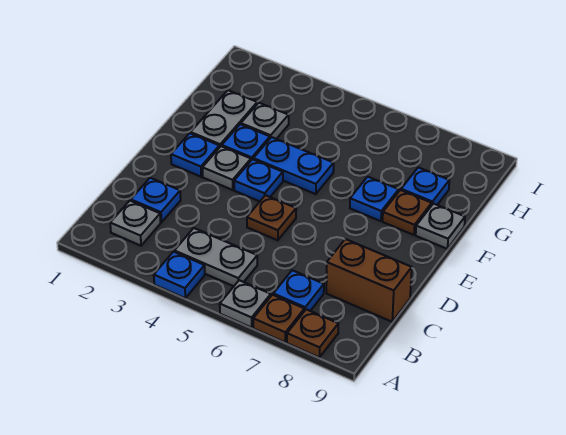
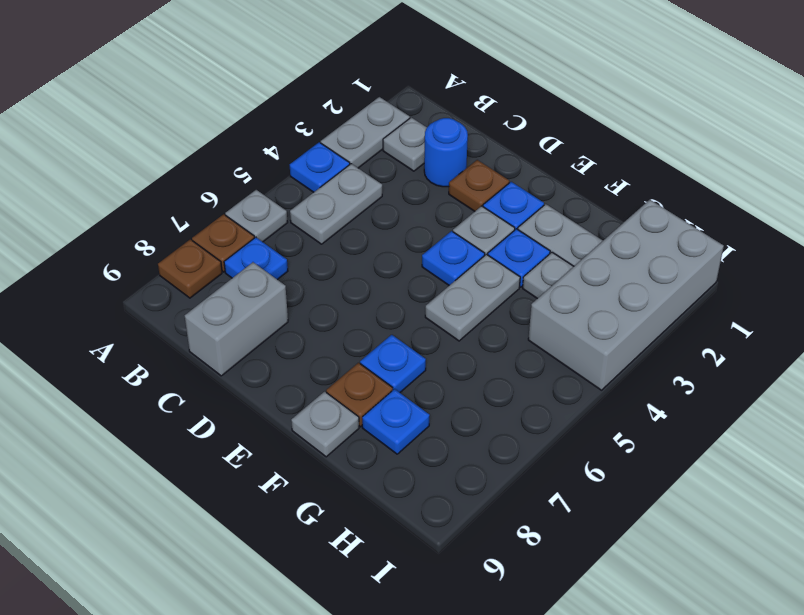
none -> grey 1x2 plate [321,97,410,168]
blue 1x1 plate [131,178,181,222] -> blue 1x1 round brick [424,118,468,187]
brown 1x2 brick [326,239,412,322] -> grey 1x2 brick [185,262,288,376]
brown 1x1 plate [247,195,296,240] -> brown 1x1 plate moved to [449,160,509,212]
blue 1x2 plate [253,137,334,194] -> grey 1x2 plate [425,254,520,341]
none -> grey 2x4 brick [528,200,724,390]

